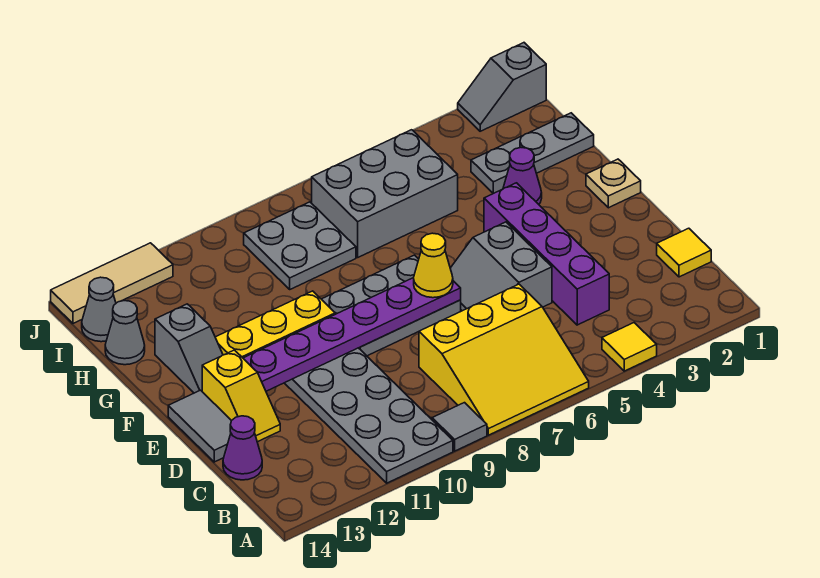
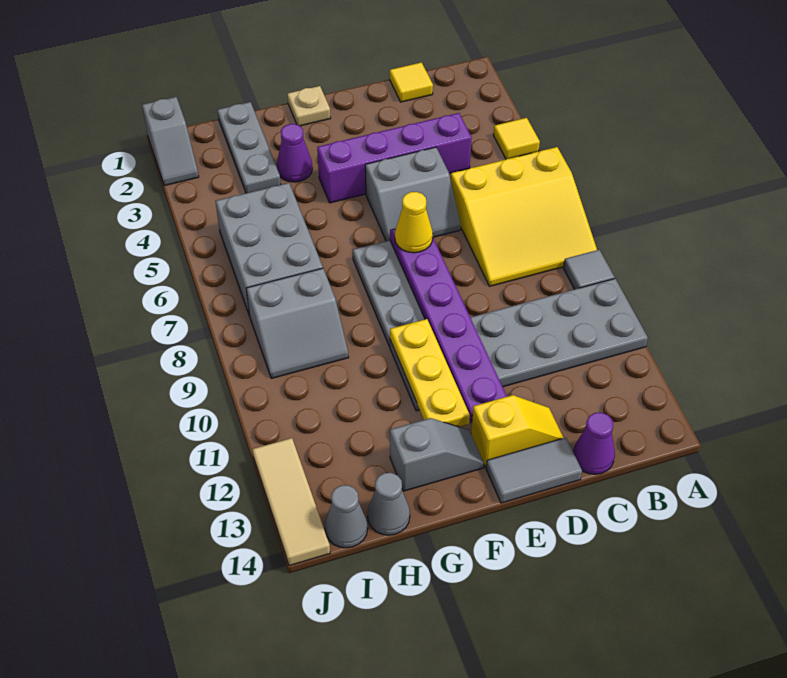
yellow 3x3 slope [419,284,589,435] -> yellow 3x3 slope turned to [451,147,597,286]
grey 2x2 plate [244,202,356,289] -> grey 2x2 slope [246,268,349,378]

